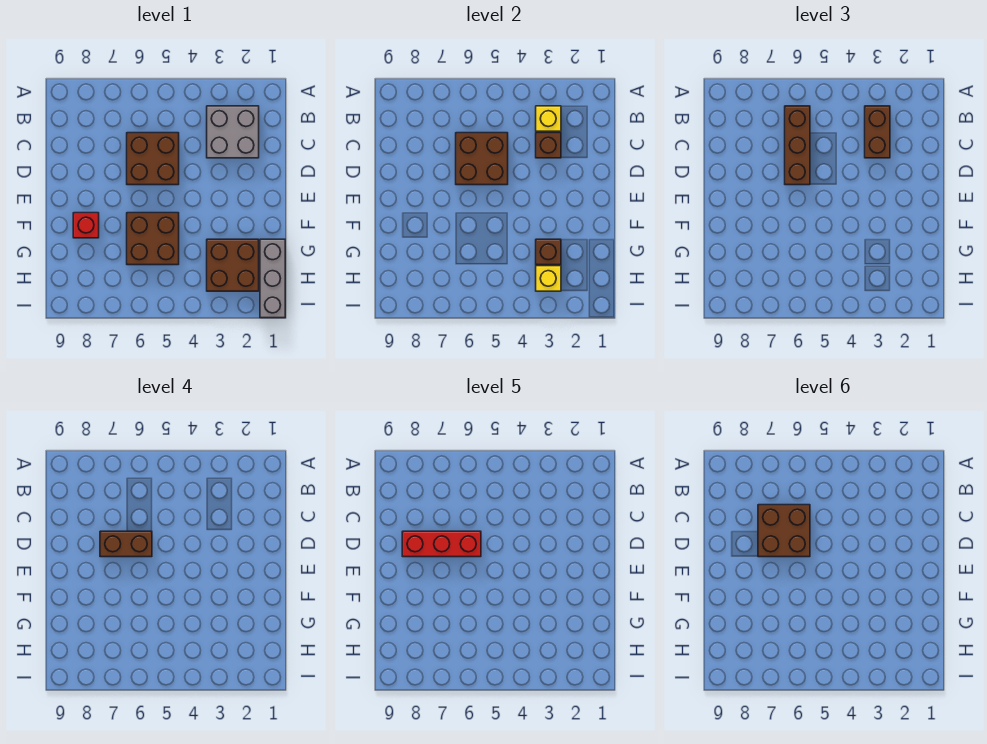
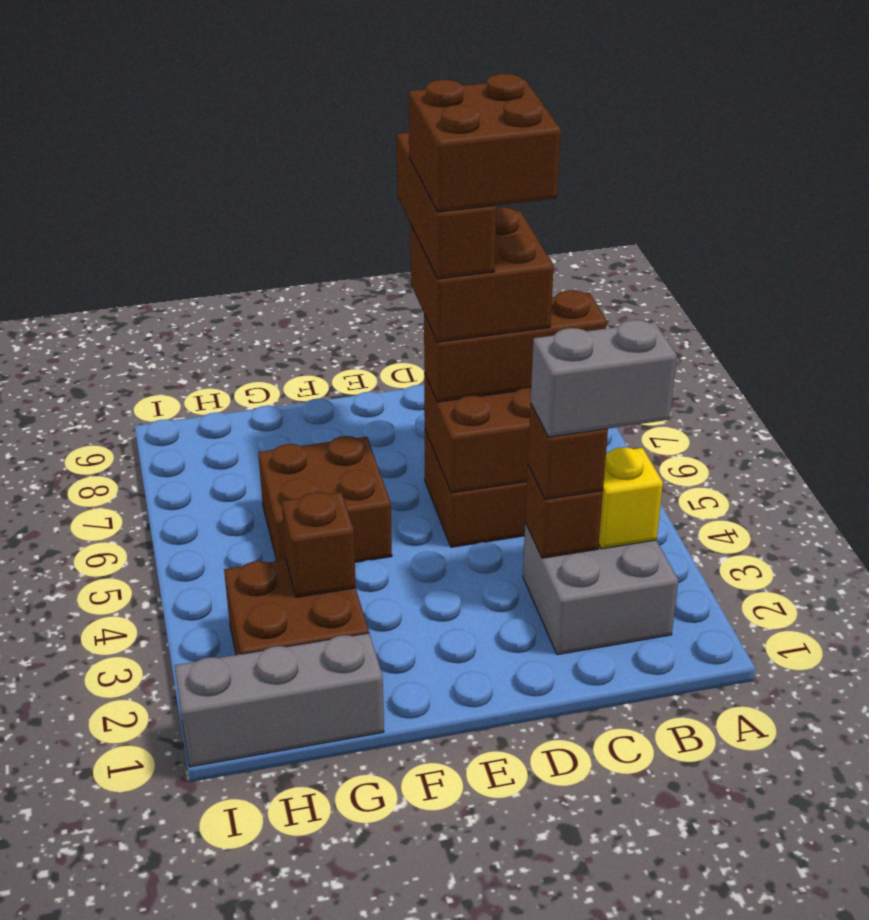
brown 1x2 brick [865,106,890,158] -> brown 1x1 brick [528,404,608,499]
none -> grey 1x2 brick [531,320,677,437]
brown 1x2 brick [100,531,152,557] -> brown 2x2 brick [410,207,554,342]
red 1x3 brick [402,531,481,557] -> brown 1x3 brick [396,132,496,279]
red 1x1 brick [73,213,99,238] -> none
yellow 1x1 brick [536,266,561,291] -> none

